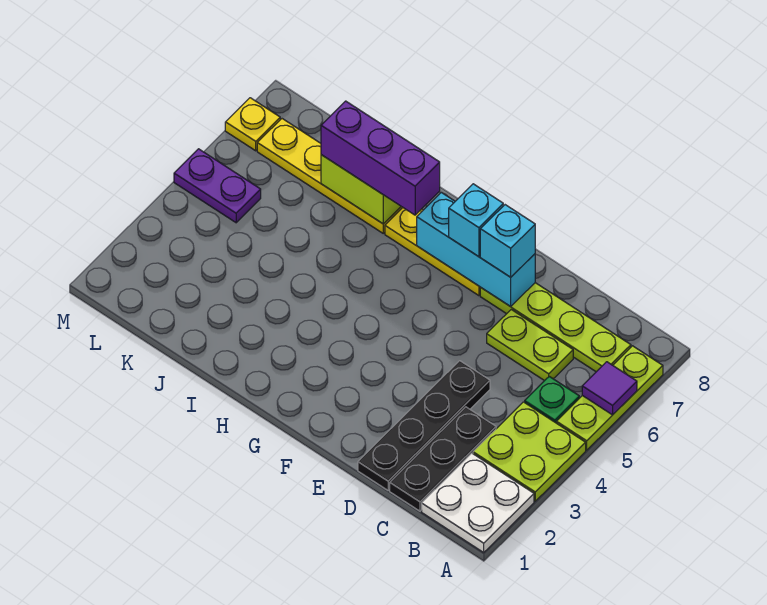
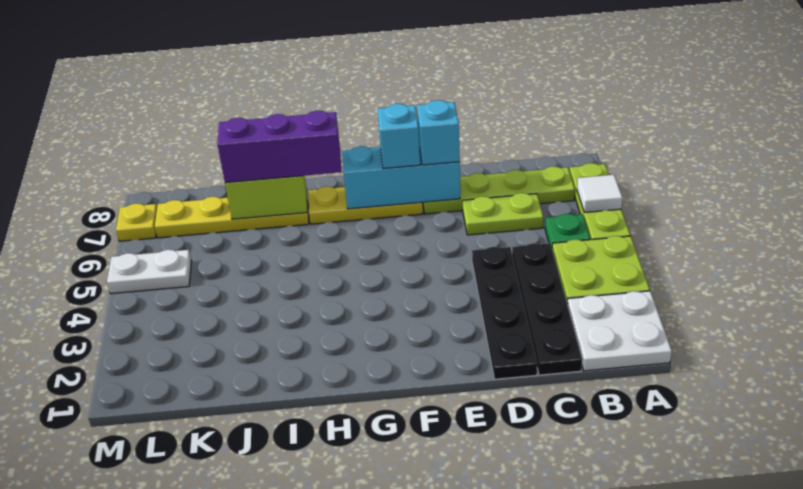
purple 1x1 tile [582,362,637,415] -> white 1x1 tile [577,175,622,213]
black 1x3 plate [390,407,496,511] -> black 1x4 plate [512,243,582,375]
purple 1x2 plate [174,149,261,223] -> white 1x2 plate [107,250,192,294]

